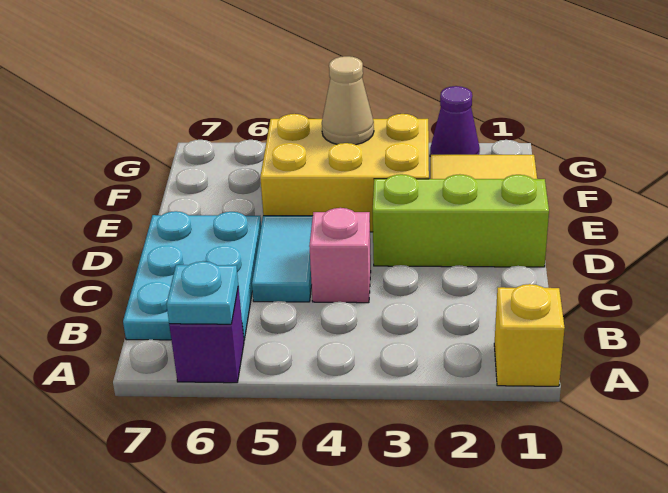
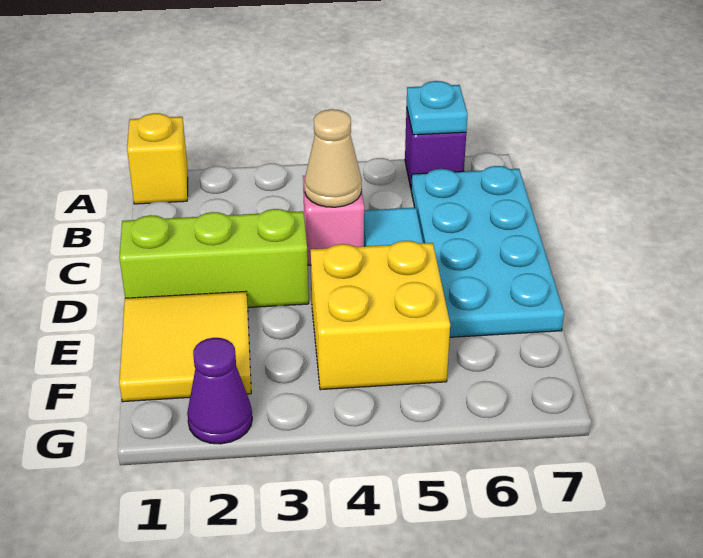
cyan 2x3 plate [123,211,261,340] -> cyan 2x4 plate [411,166,564,337]
yellow 2x3 brick [260,114,429,232] -> yellow 2x2 brick [310,241,450,390]
tan 1x1 cone [322,56,374,145] -> tan 1x1 cone moved to [304,109,362,207]

